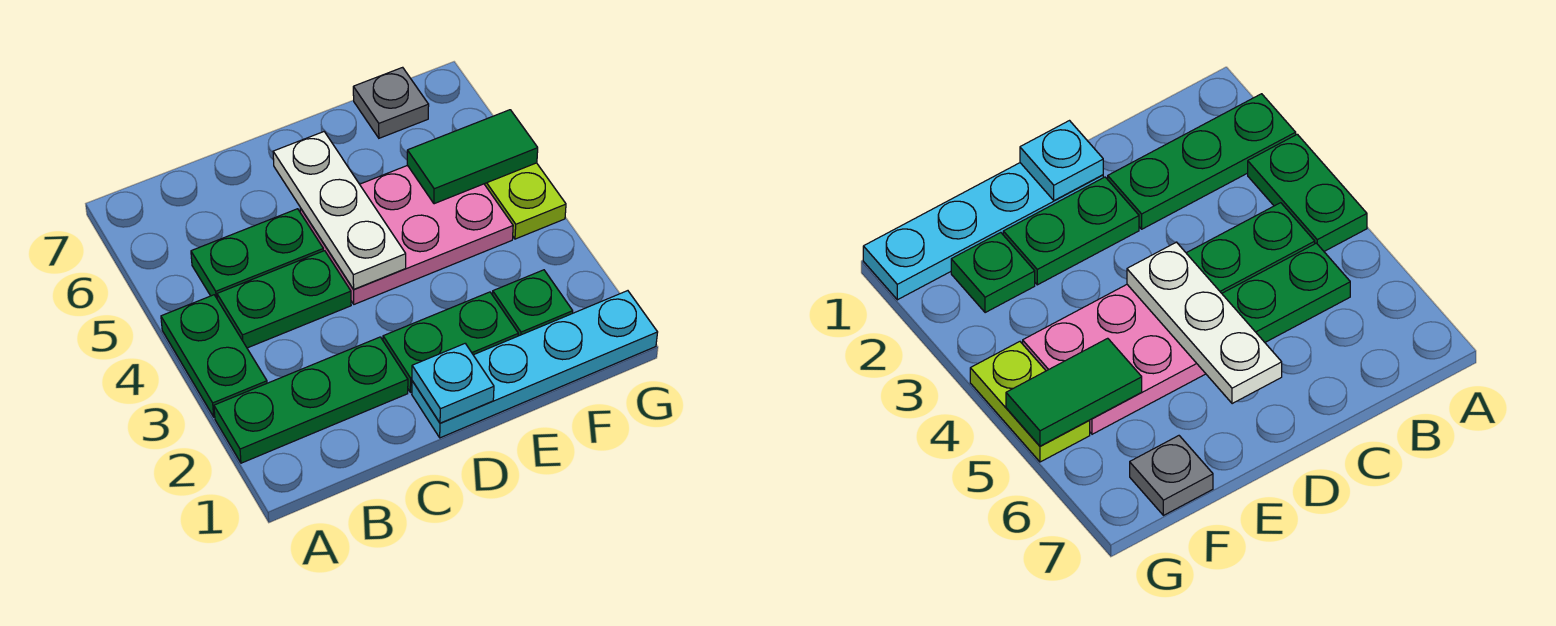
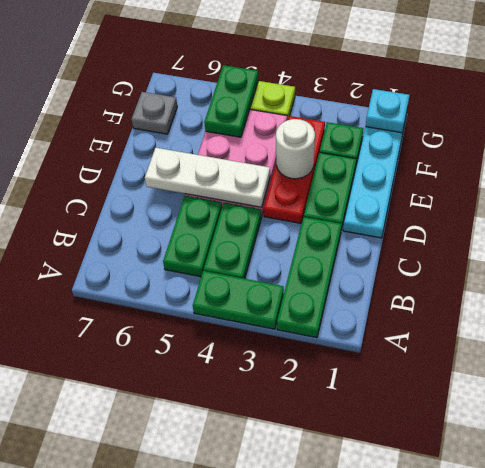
cyan 1x1 plate [412,344,494,423] -> cyan 1x1 plate moved to [366,89,409,133]
none -> red 1x3 plate [264,116,325,223]
none -> white 1x1 round brick [276,119,315,179]
green 1x2 tile [407,110,538,204] -> green 1x2 plate [204,65,258,137]

